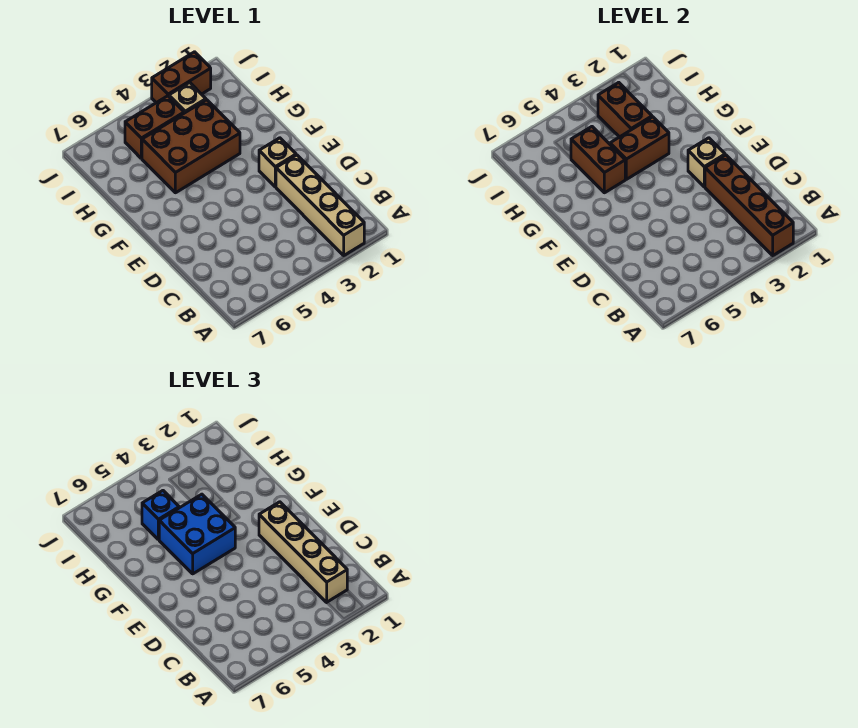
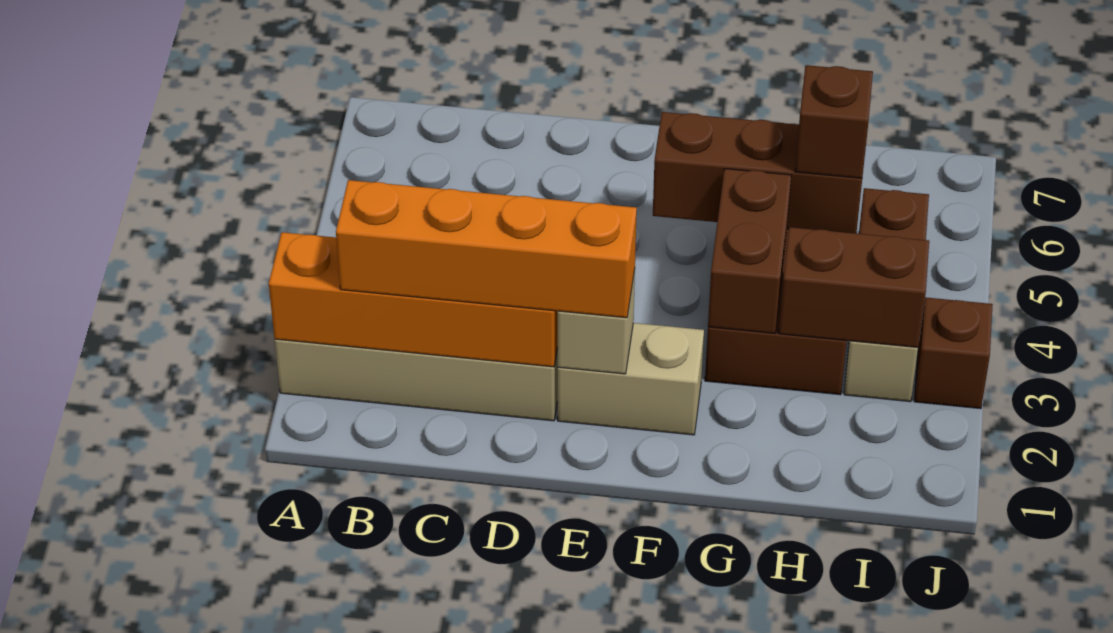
brown 1x4 brick [705,155,793,255] -> orange 1x4 brick [269,232,558,367]
tan 1x4 brick [259,502,347,602] -> orange 1x4 brick [336,180,637,318]
tan 1x1 brick [259,138,296,187] -> tan 1x2 brick [558,323,704,435]
blue 2x2 brick [159,494,235,574] -> none
brown 1x2 brick [571,127,625,193] -> brown 1x3 brick [653,112,862,233]
blue 1x1 brick [142,491,179,540] -> brown 1x1 brick [795,65,873,178]
brown 1x2 brick [152,52,211,103] -> brown 1x1 brick [914,297,993,409]

